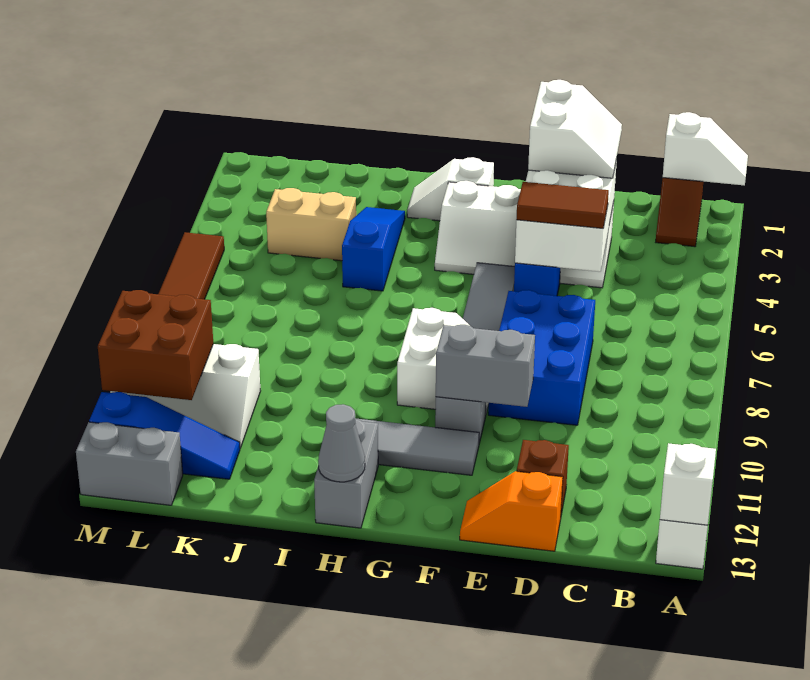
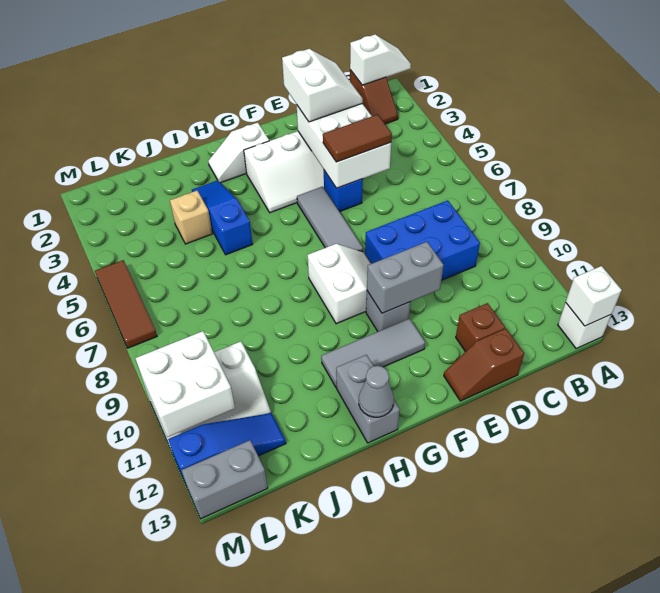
blue 2x3 brick [488,290,595,425] -> blue 2x3 brick turned to [365,200,480,280]
orange 1x2 slope [460,471,563,551] -> brown 1x2 slope [444,329,524,401]
tan 1x2 brick [266,188,356,261] -> tan 1x1 brick [170,191,212,244]
brown 2x2 brick [98,290,213,400] -> white 2x2 brick [135,331,235,437]

